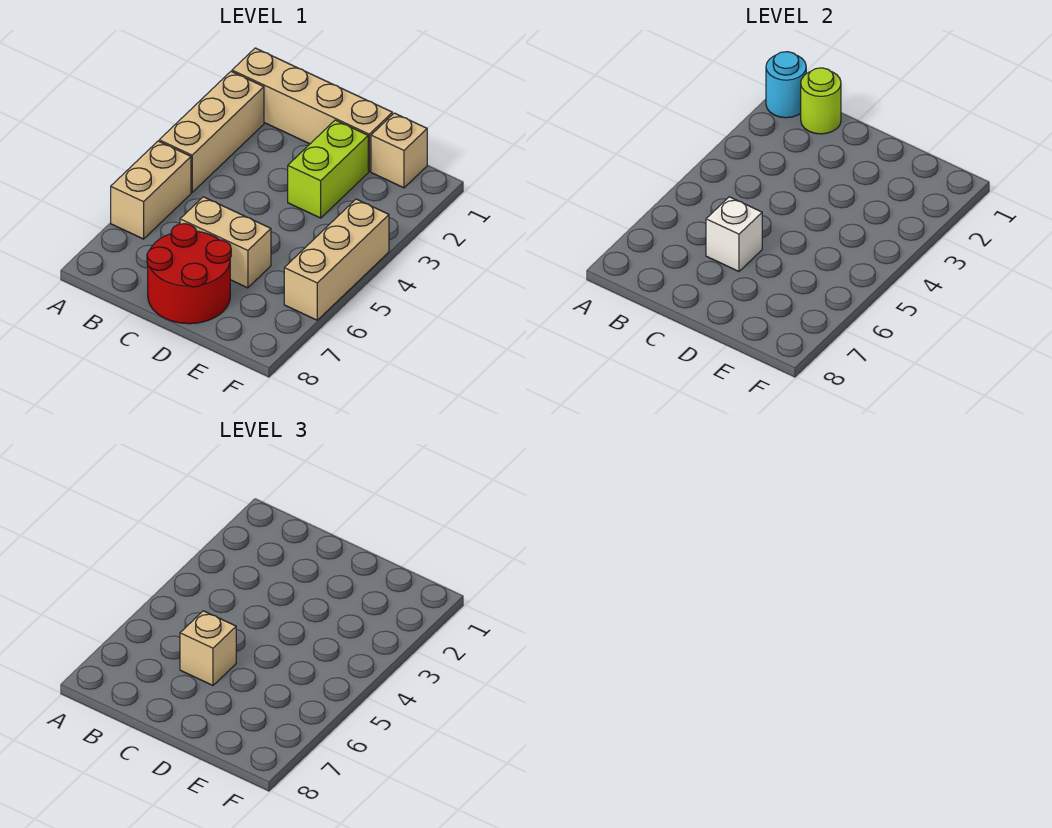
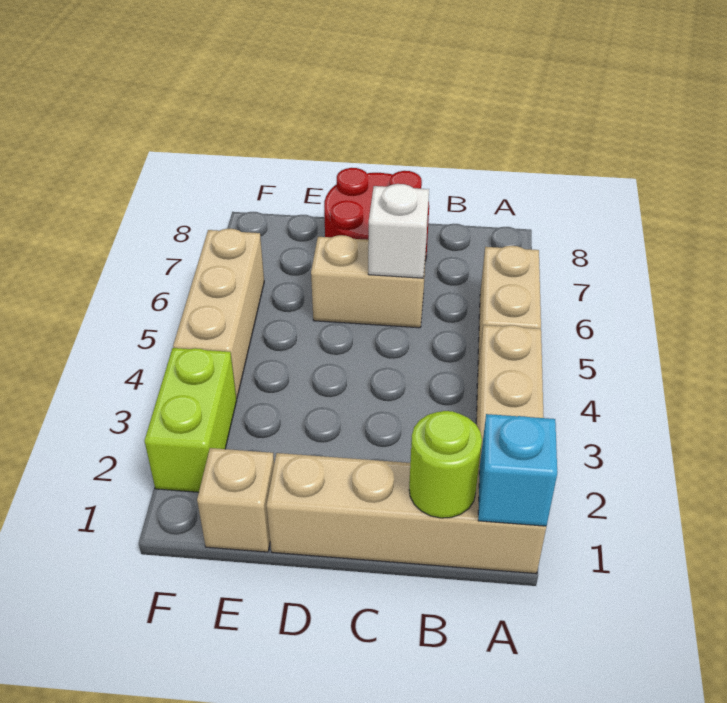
cyan 1x1 round brick [766,52,806,118] -> cyan 1x1 brick [478,414,557,526]
tan 1x1 brick [180,611,236,685] -> none
lime 1x2 brick [288,120,368,218] -> lime 1x2 brick moved to [145,348,237,492]

